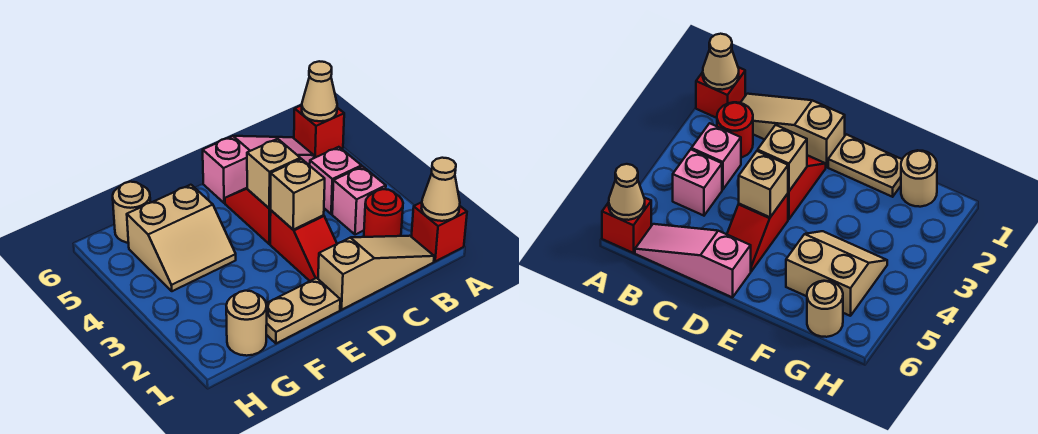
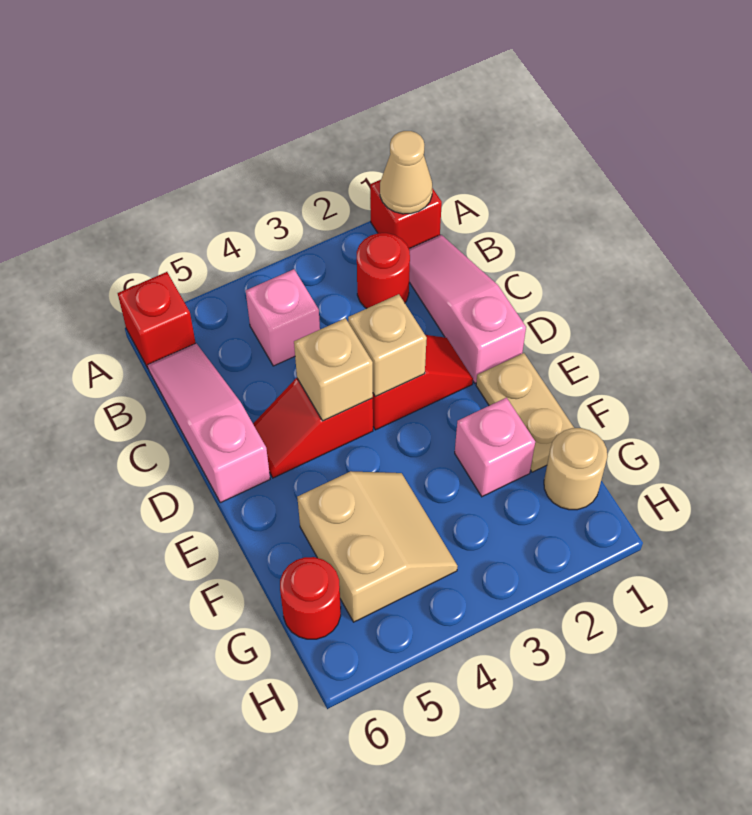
tan 1x1 cone [302,61,337,121] -> none
tan 1x3 slope [318,236,434,310] -> pink 1x3 slope [409,235,526,383]
pink 1x1 brick [332,166,386,235] -> pink 1x1 brick moved to [455,397,535,497]
tan 1x1 round brick [113,182,150,243] -> red 1x1 round brick [280,557,341,639]

